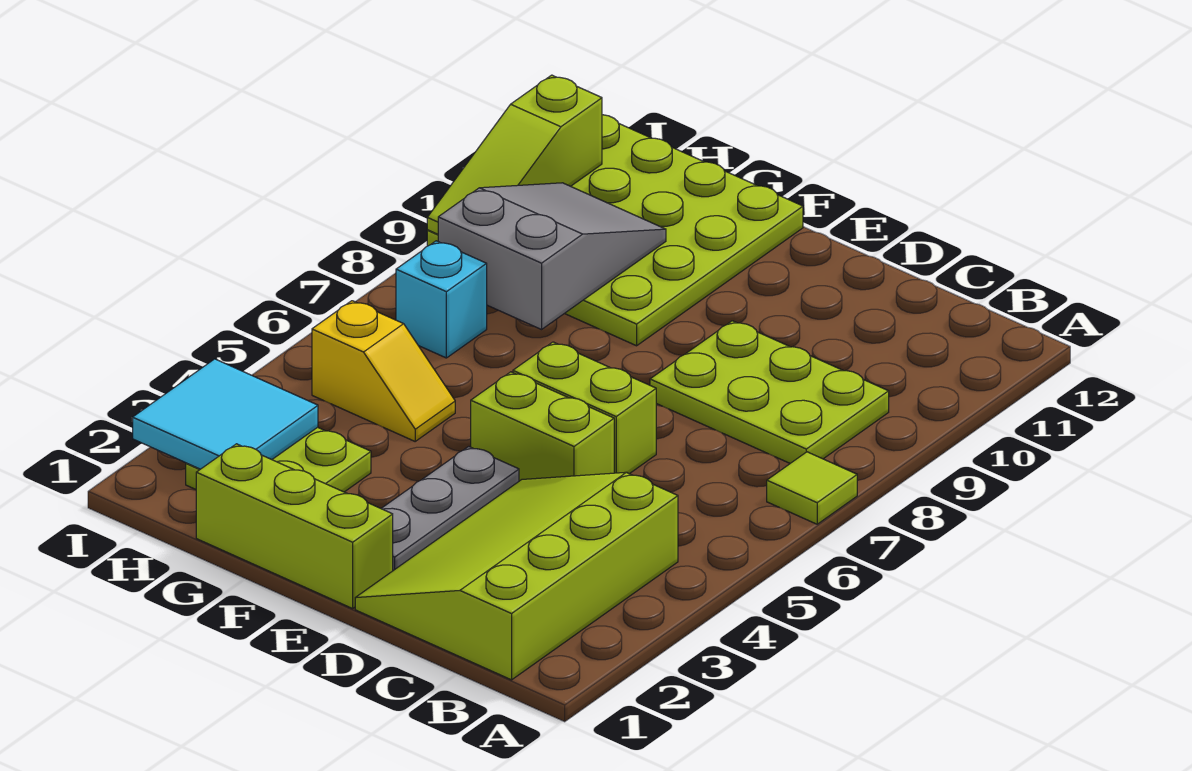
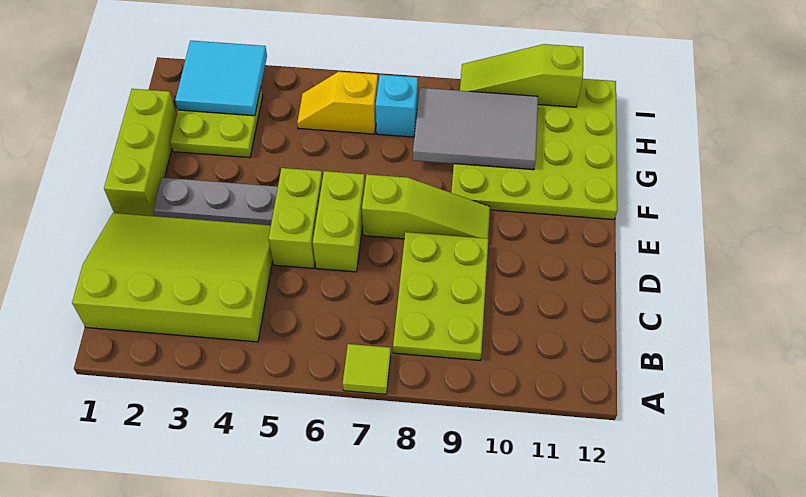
none -> lime 1x3 slope [362,174,490,239]
yellow 1x2 slope [312,301,455,441] -> yellow 1x2 slope turned to [297,72,378,134]
grey 2x3 slope [438,183,666,330] -> grey 2x3 tile [413,88,538,170]

